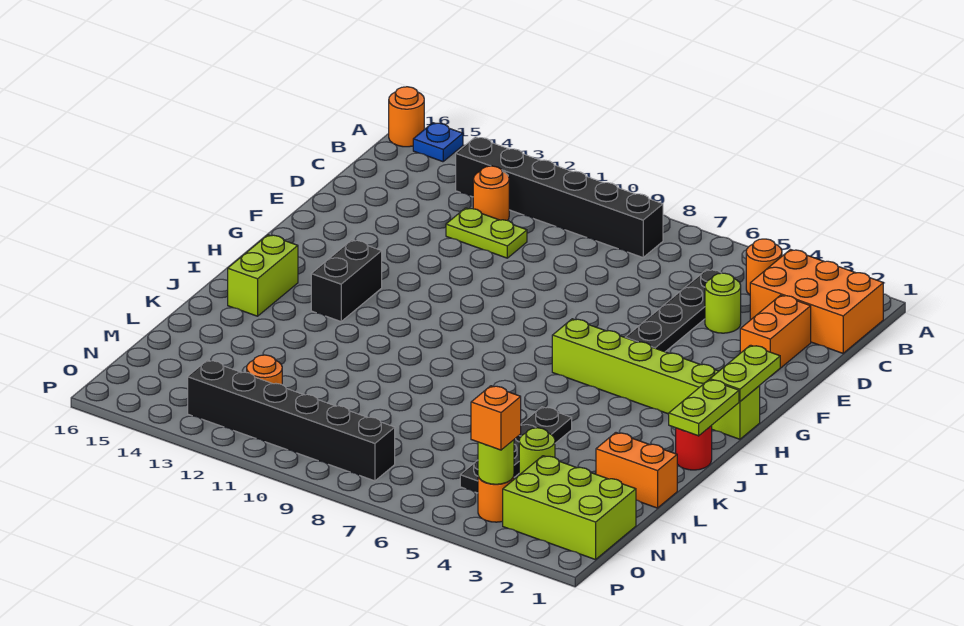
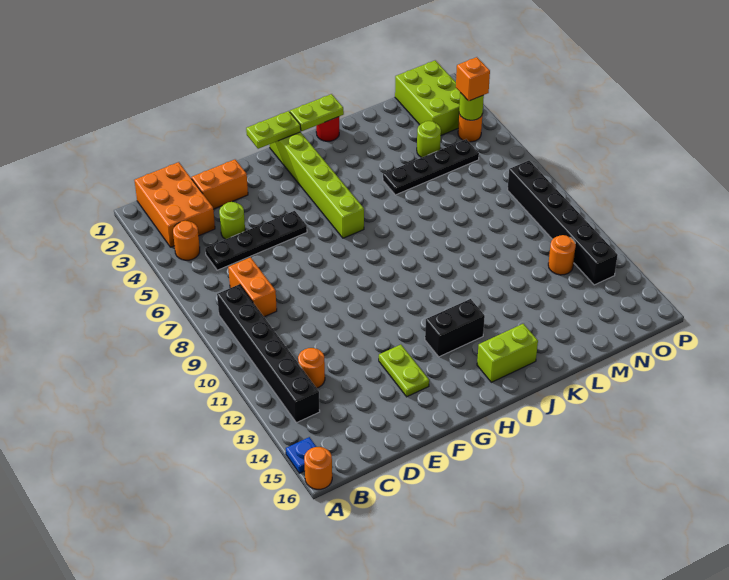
lime 1x2 plate [446,208,527,258] -> lime 1x2 plate moved to [379,345,429,397]
orange 1x2 brick [596,433,677,508] -> orange 1x2 brick moved to [228,257,277,317]

